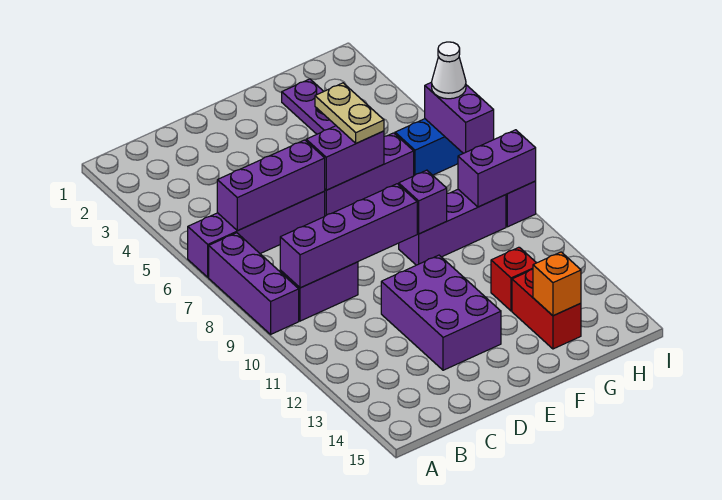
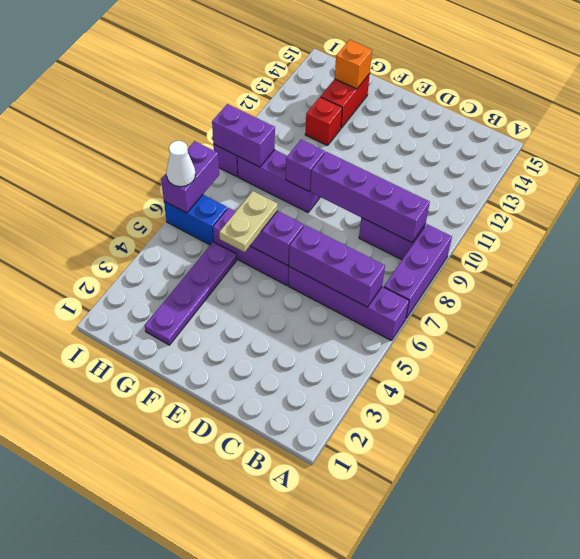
purple 2x3 brick [381,255,501,370] -> none

